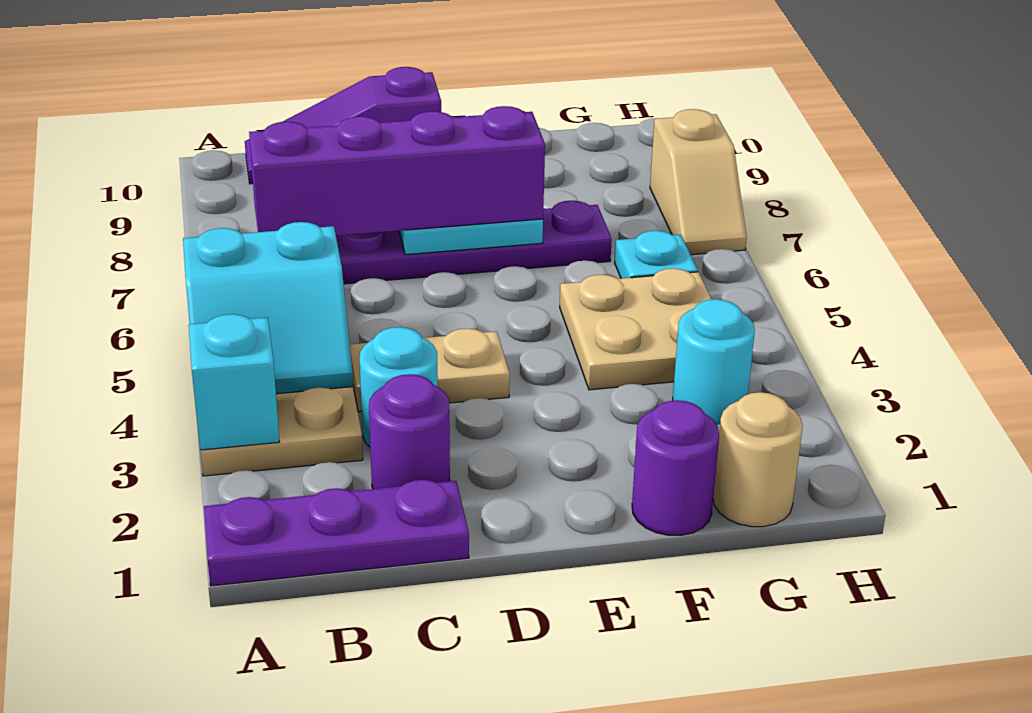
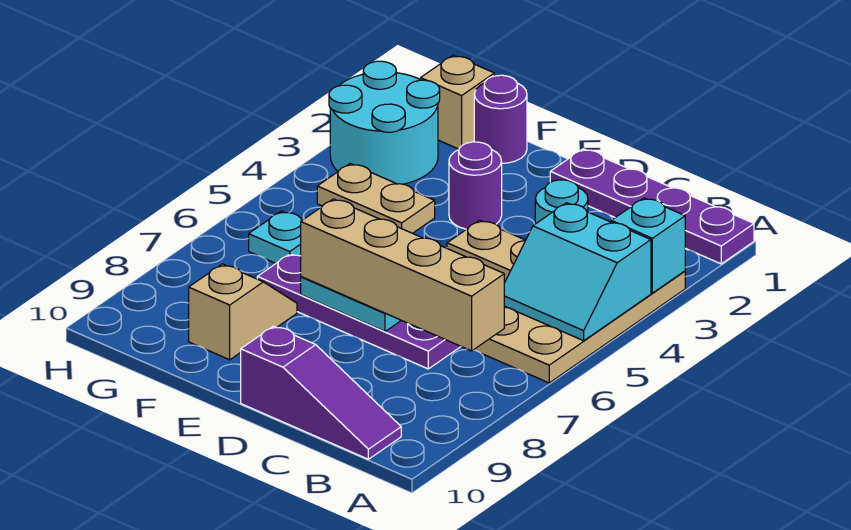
purple 1x3 plate [204,480,469,586] -> purple 1x4 plate [550,149,754,264]
cyan 2x2 slope [183,222,353,394] -> cyan 2x2 slope turned to [504,203,651,341]
purple 1x4 brick [249,106,545,236] -> tan 1x4 brick [301,199,504,351]
purple 1x1 round brick [369,374,450,489] -> purple 1x1 round brick moved to [449,142,502,229]
tan 2x2 plate [560,268,712,390] -> tan 1x2 plate [317,164,435,233]
tan 1x1 round brick [713,392,803,527] -> tan 1x1 brick [421,55,494,149]
cyan 1x1 round brick [673,299,755,425] -> cyan 2x2 round brick [329,61,440,184]
tan 1x2 slope [650,109,747,255] -> tan 1x2 slope moved to [189,264,297,360]

